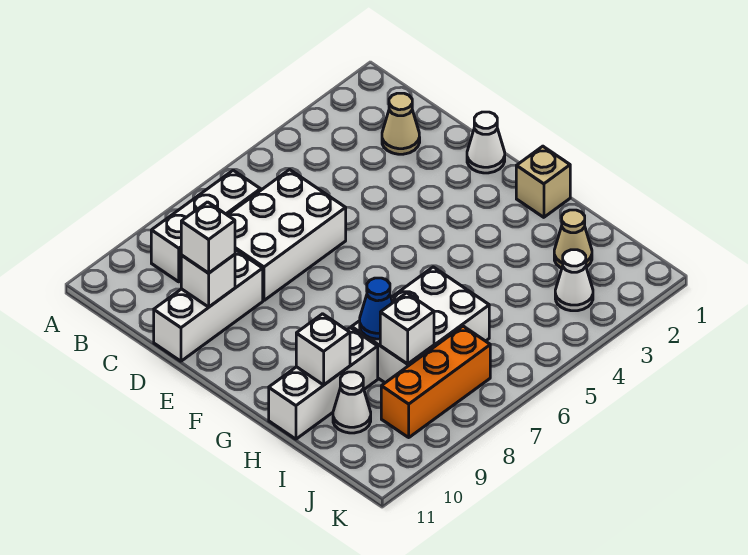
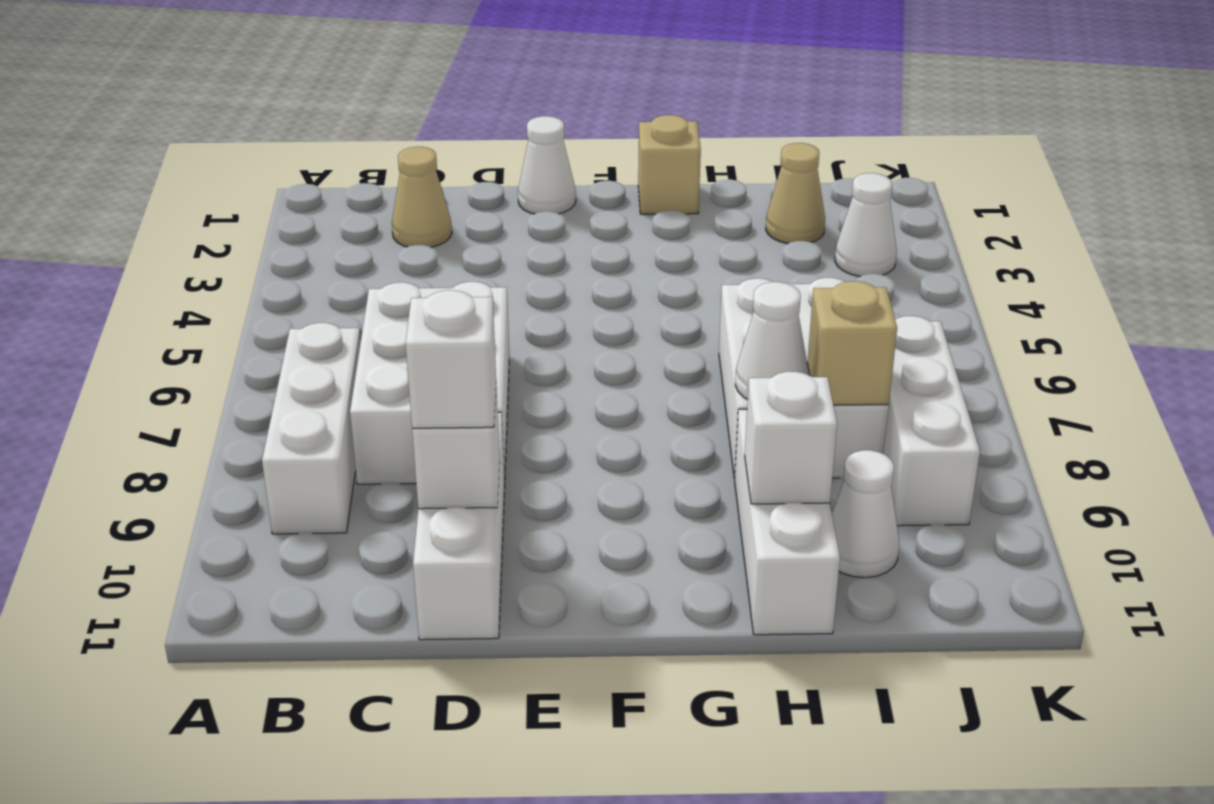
blue 1x1 cone [360,278,393,339] -> white 1x1 cone [735,282,809,399]
white 1x1 brick [380,293,434,364] -> tan 1x1 brick [807,281,897,405]
orange 1x3 brick [381,326,490,437] -> white 1x3 brick [884,316,980,526]

